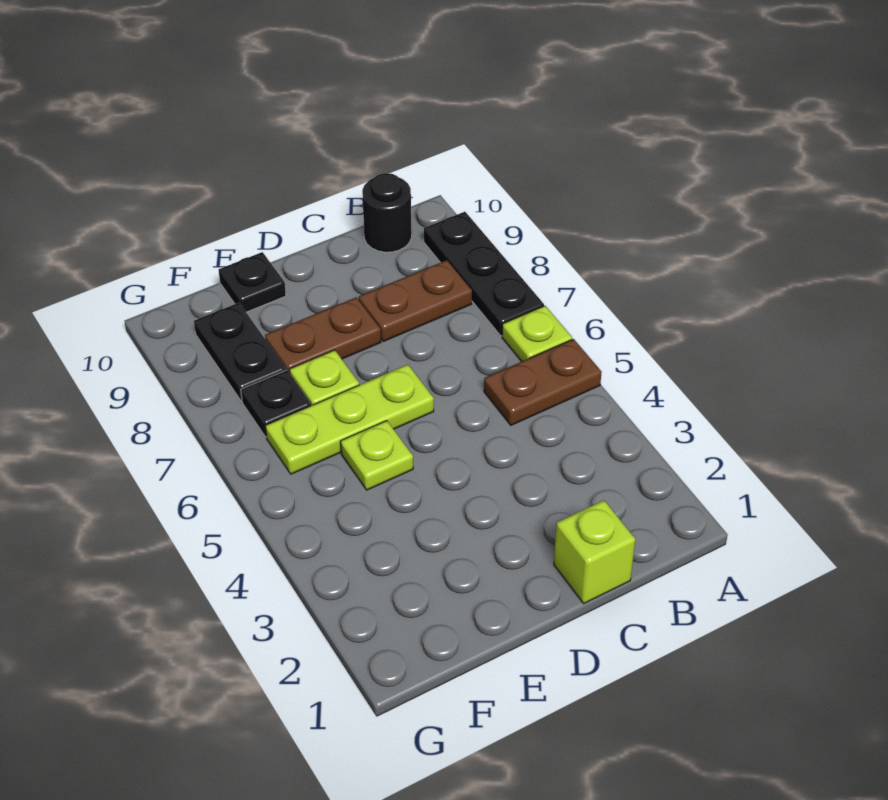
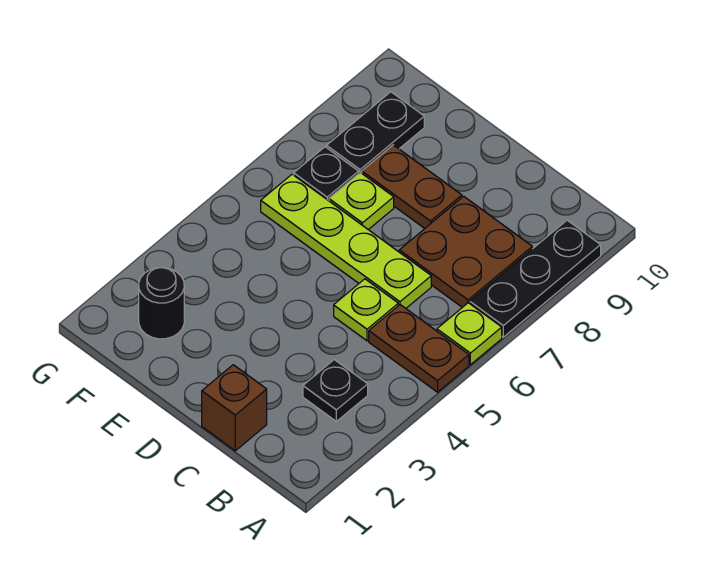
brown 1x2 plate [359,260,472,341] -> brown 2x2 plate [399,196,532,307]
black 1x1 round brick [362,173,412,252] -> black 1x1 round brick moved to [139,268,184,339]
lime 1x1 brick [554,500,635,603] -> brown 1x1 brick [202,365,267,451]
lime 1x3 plate [265,365,434,474] -> lime 1x4 plate [261,174,431,308]
lime 1x1 plate [341,421,413,490] -> lime 1x1 plate moved to [334,279,398,341]
black 1x1 plate [219,252,286,312] -> black 1x1 plate moved to [303,360,368,421]

